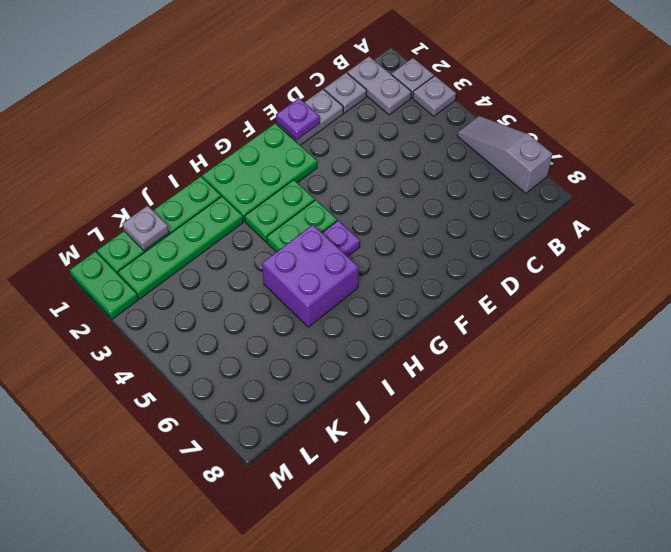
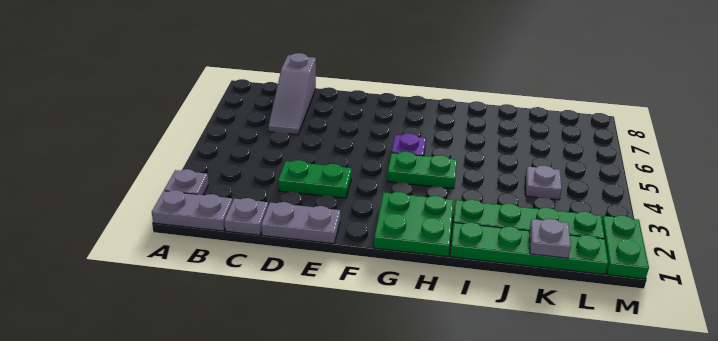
grey 1x1 plate [413,76,456,116] -> grey 1x1 plate moved to [525,166,562,200]
grey 1x3 slope [457,116,552,193] -> grey 1x3 slope moved to [269,53,316,135]
grey 1x2 plate [347,56,411,115] -> grey 1x2 plate turned to [152,190,232,231]
purple 1x1 plate [276,98,320,140] -> none
green 2x3 plate [202,123,317,222] -> green 2x2 plate [374,192,454,257]
green 1x2 plate [245,180,315,242] -> green 1x2 plate moved to [278,160,352,198]
purple 2x2 brick [262,225,359,327] -> none

